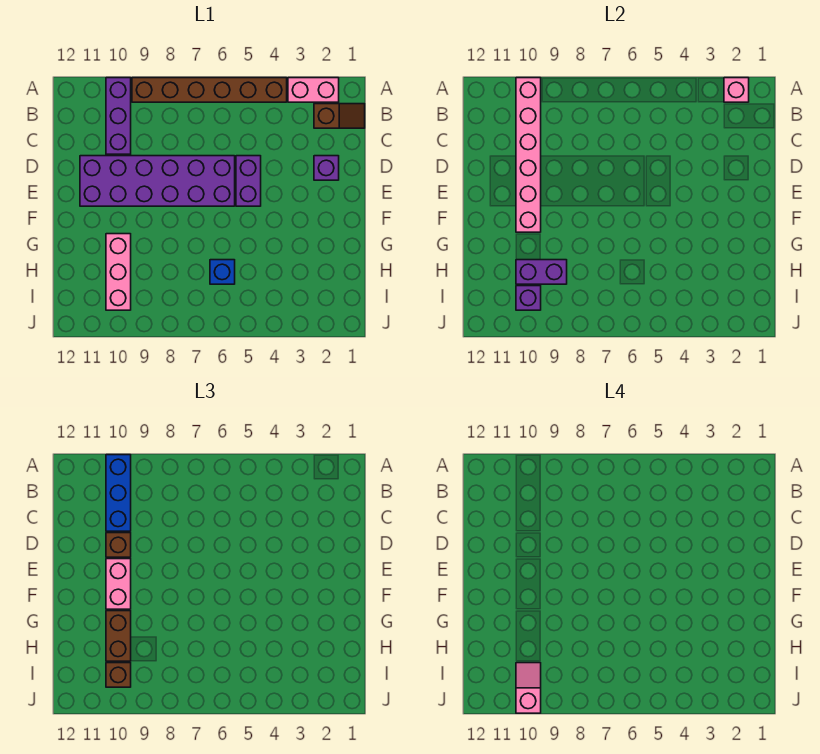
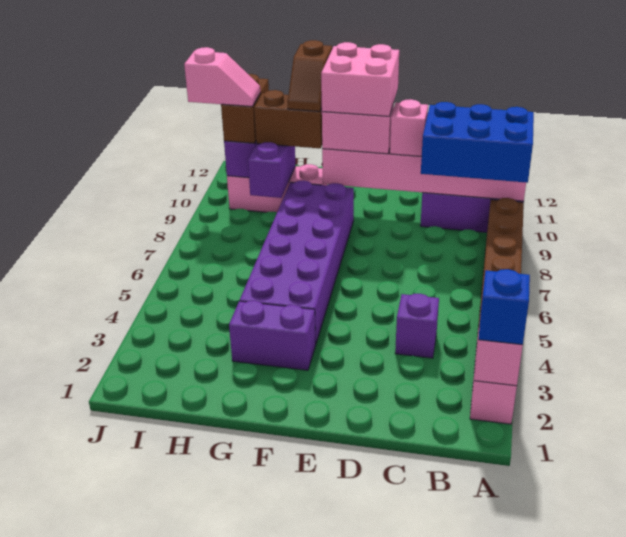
blue 1x3 brick [106,455,131,531] -> blue 2x3 brick [421,102,534,183]
brown 1x2 slope [314,104,365,128] -> brown 1x2 slope moved to [288,40,332,111]
purple 1x1 brick [314,156,339,180] -> purple 1x1 brick moved to [395,294,439,358]
purple 1x2 brick [236,156,261,206] -> purple 1x2 brick moved to [229,301,316,370]
purple 2x6 brick [80,156,235,206] -> purple 2x6 brick moved to [240,180,354,343]
brown 1x1 brick [106,533,131,557] -> pink 1x1 brick [390,99,428,156]
none -> pink 2x2 brick [321,42,399,116]
blue 1x1 brick [210,260,235,284] -> blue 1x1 brick moved to [478,269,530,345]
brown 1x1 brick [106,663,131,687] -> brown 1x2 brick [221,74,269,143]

